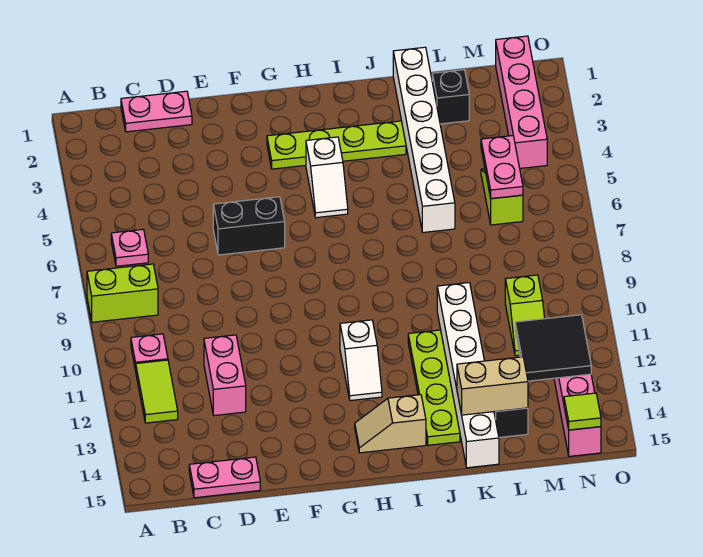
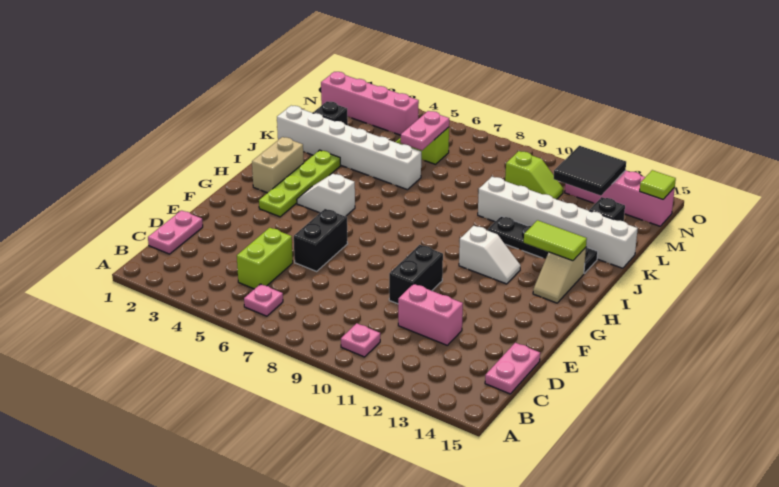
lime 1x2 brick [87,264,158,322] -> lime 1x2 brick moved to [237,228,293,289]
lime 1x2 tile [136,360,178,423] -> lime 1x2 tile moved to [524,220,587,261]
none -> black 1x2 brick [389,245,443,304]
white 1x2 slope [306,137,348,218] -> white 1x2 slope turned to [297,174,355,216]
lime 1x4 plate [408,330,460,445] -> black 1x4 plate [488,216,598,273]
tan 1x2 brick [457,357,528,415] -> tan 1x2 brick moved to [252,137,304,193]
pink 1x2 plate [481,136,523,199] -> pink 1x2 plate turned to [401,111,449,150]

